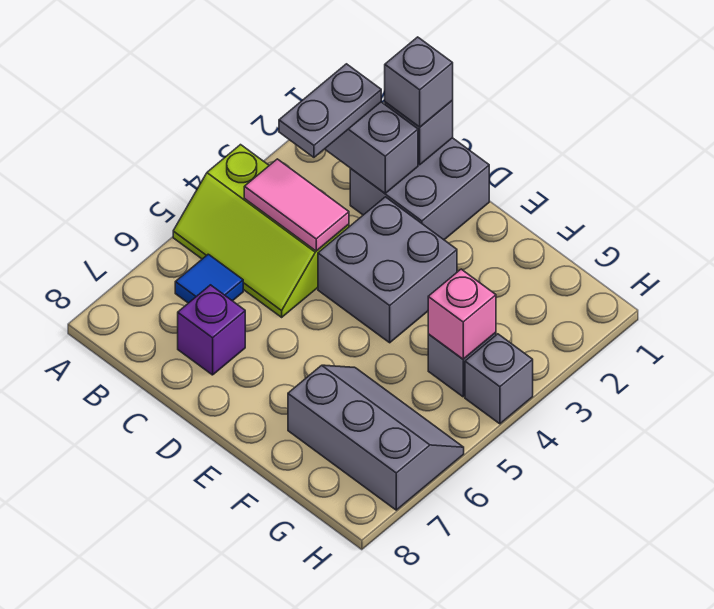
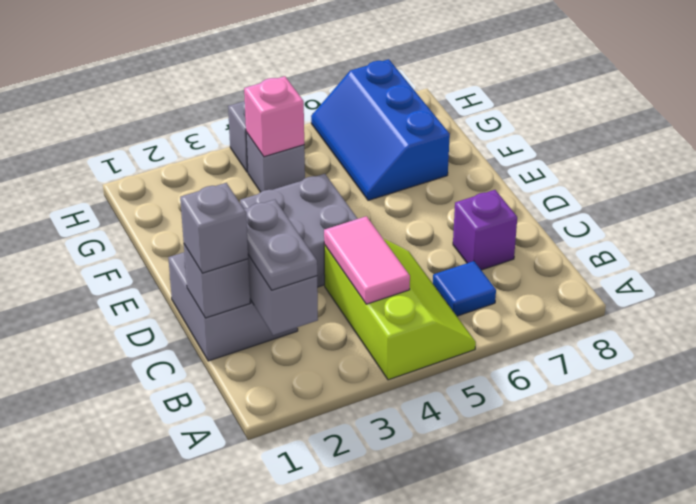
grey 1x2 plate [279,64,381,157] -> grey 1x2 plate turned to [244,200,317,290]
grey 2x3 slope [288,365,464,510] -> blue 2x3 slope [311,59,450,200]

